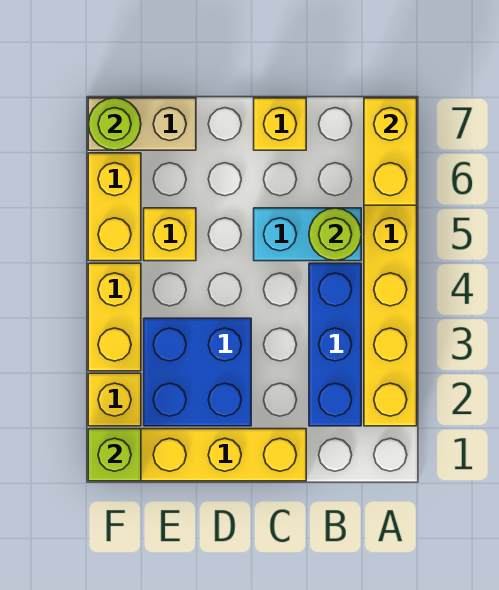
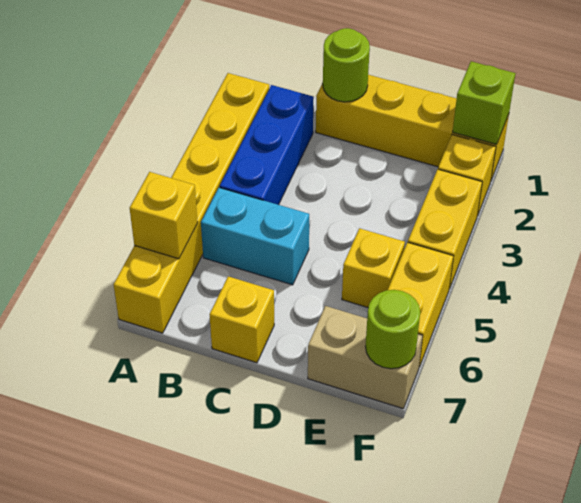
yellow 1x2 brick [364,98,417,205] -> yellow 1x1 brick [130,172,198,259]
lime 1x1 round brick [309,208,361,261] -> lime 1x1 round brick moved to [323,28,370,102]
blue 2x2 brick [144,318,251,426] -> none

